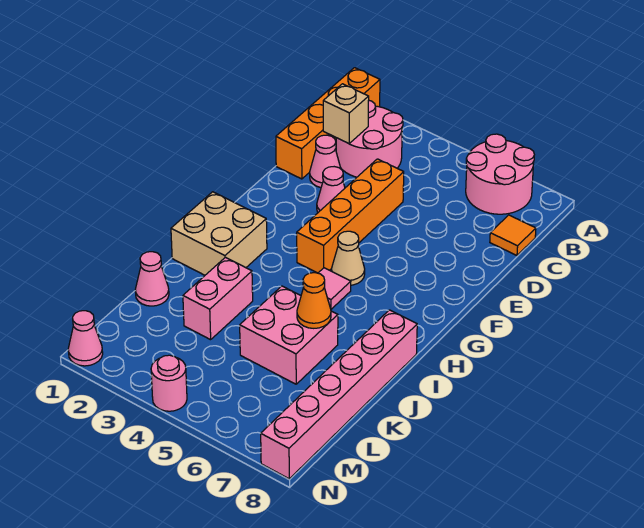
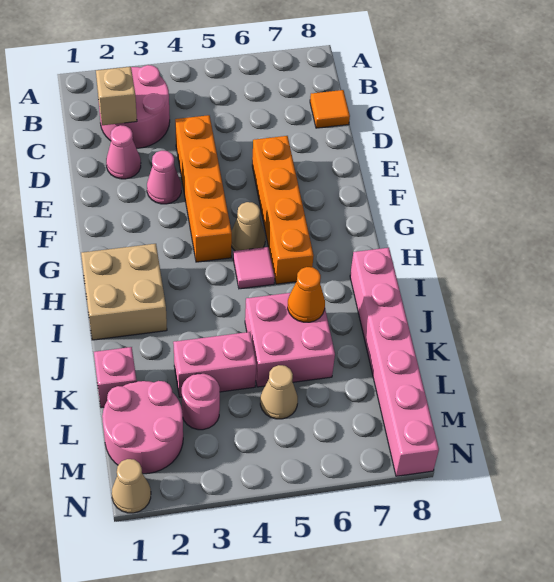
orange 1x4 brick [276,68,380,179] -> orange 1x4 brick moved to [252,136,314,284]
pink 2x2 round brick [466,134,534,214] -> pink 2x2 round brick moved to [102,381,183,474]
pink 1x2 brick [183,257,253,340] -> pink 1x2 brick turned to [173,332,256,397]
pink 1x1 cone [135,252,169,306] -> pink 1x1 brick [94,347,137,408]
none -> tan 1x1 cone [260,365,298,419]
pink 1x1 cone [68,311,103,366] -> tan 1x1 cone [112,459,151,513]
pink 1x1 round brick [151,355,187,411] -> pink 1x1 round brick moved to [182,374,220,430]

